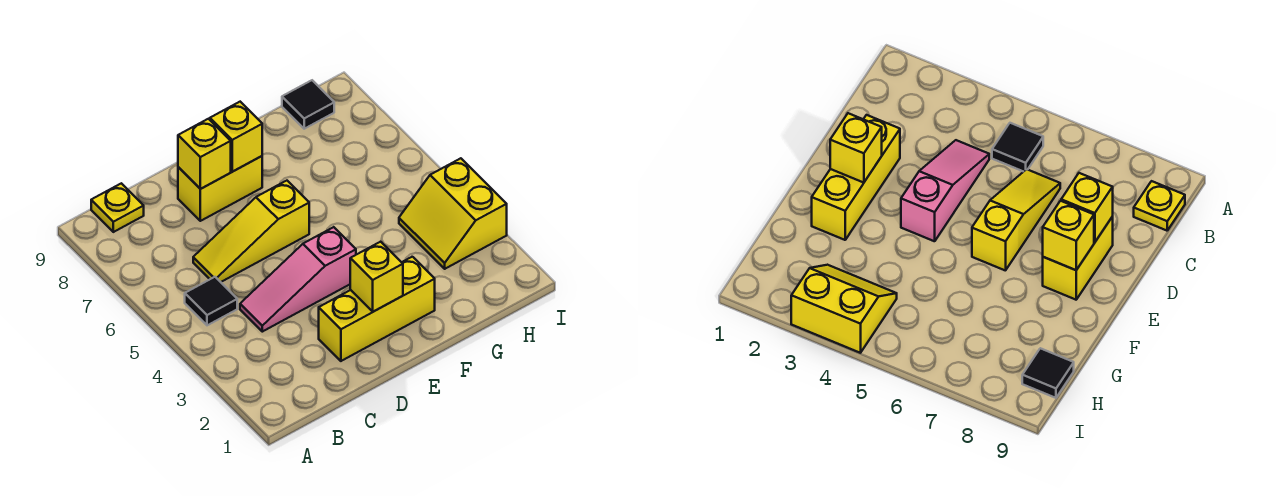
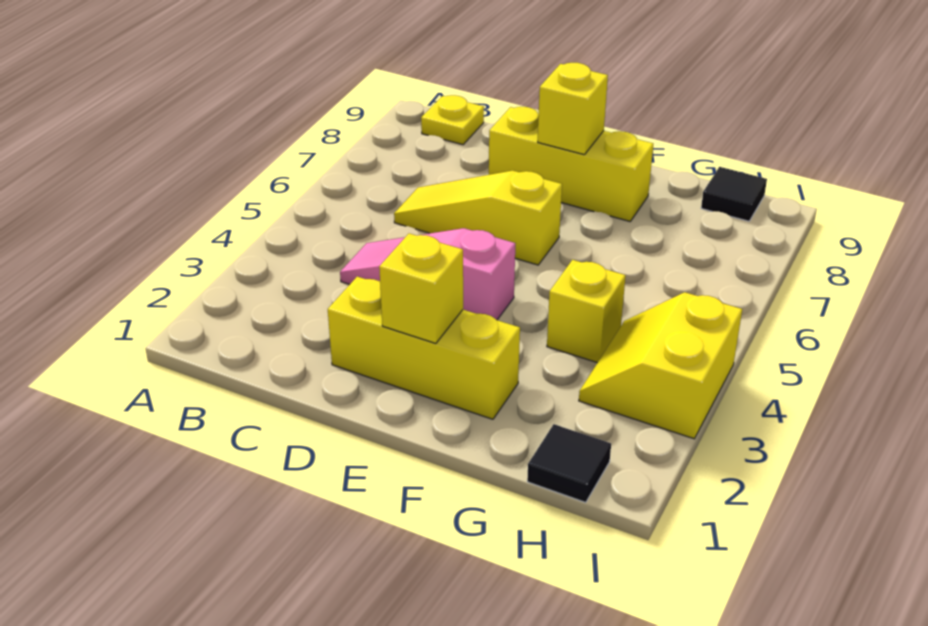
black 1x1 tile [185,277,237,325] -> black 1x1 tile moved to [527,424,611,502]
yellow 1x2 brick [178,156,262,221] -> yellow 1x3 brick [489,107,653,221]
yellow 1x1 brick [178,119,231,189] -> yellow 1x1 brick moved to [547,260,626,363]

